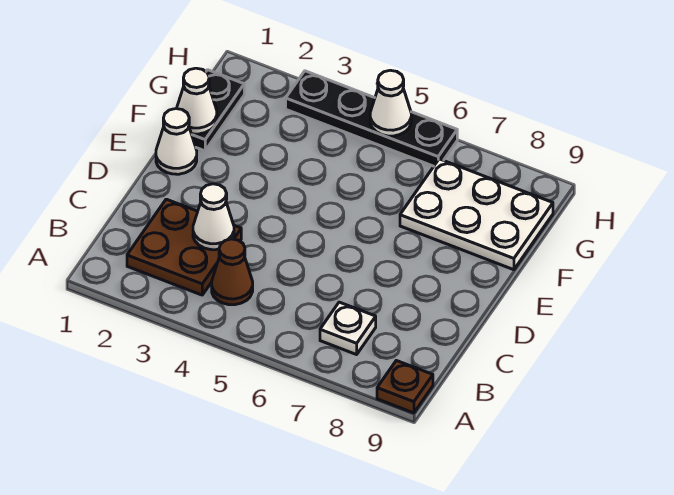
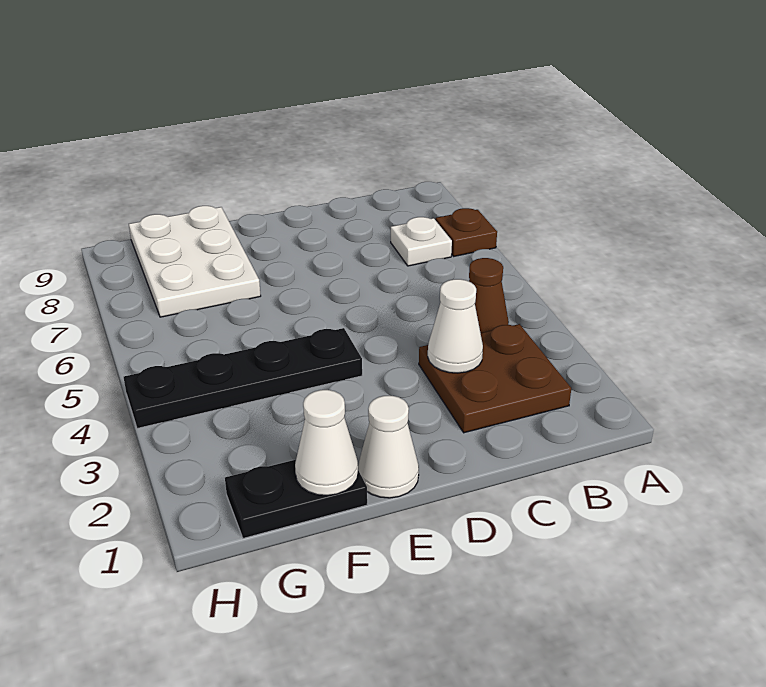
brown 1x1 plate [377,361,433,413] -> brown 1x1 plate moved to [436,208,497,256]
black 1x4 plate [286,71,457,166] -> black 1x4 plate turned to [124,328,362,428]
white 1x1 cone [370,70,411,136] -> none

